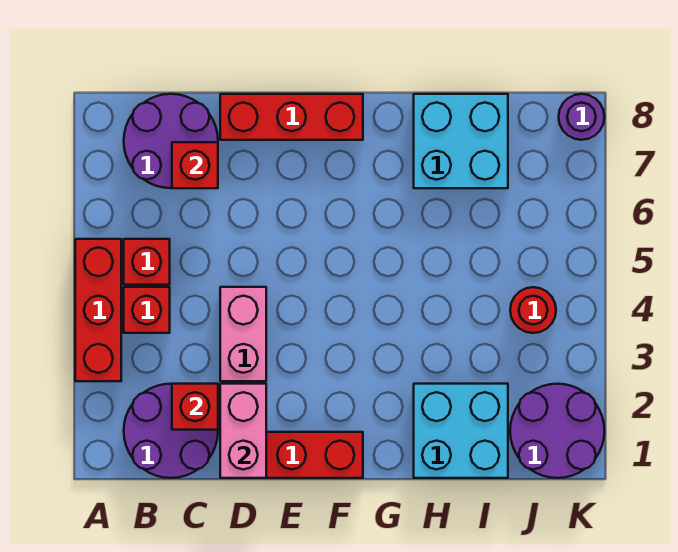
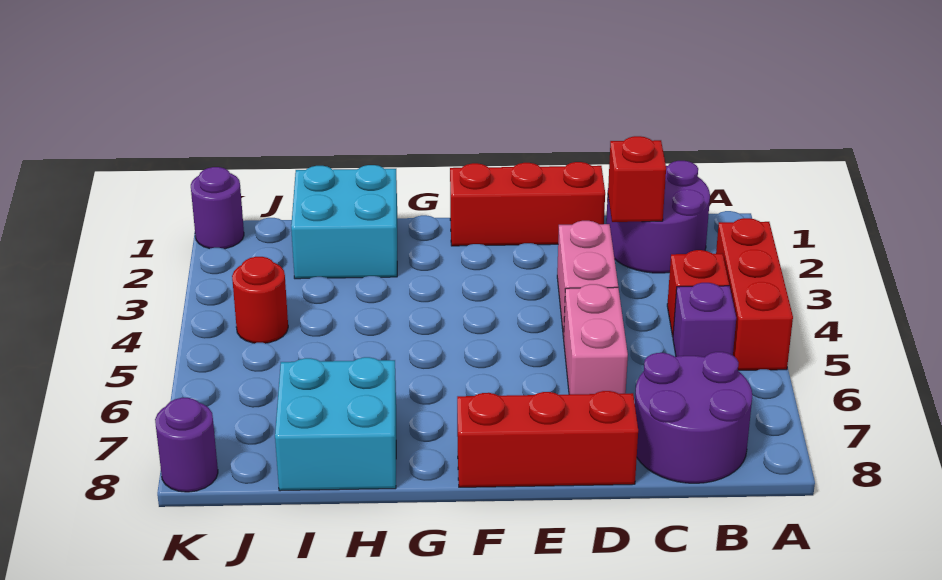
red 1x1 brick [124,239,170,285] -> purple 1x1 brick [673,283,736,357]
red 1x1 brick [172,142,218,188] -> none
pink 1x2 brick [220,384,266,478] -> pink 1x2 brick moved to [564,284,628,394]
purple 2x2 round brick [510,384,604,478] -> purple 1x1 round brick [191,167,244,249]

